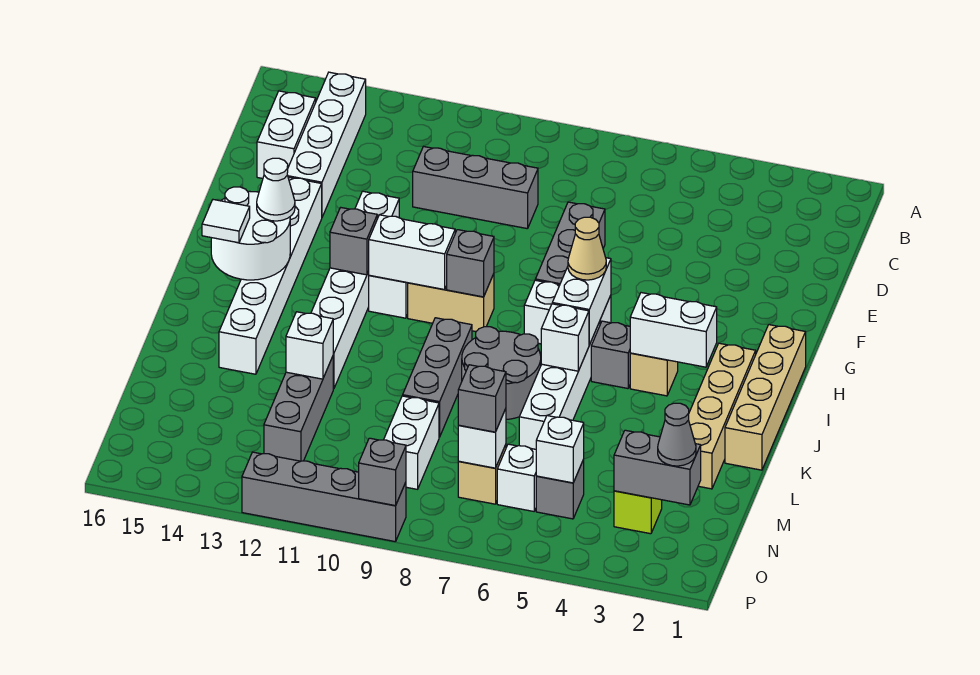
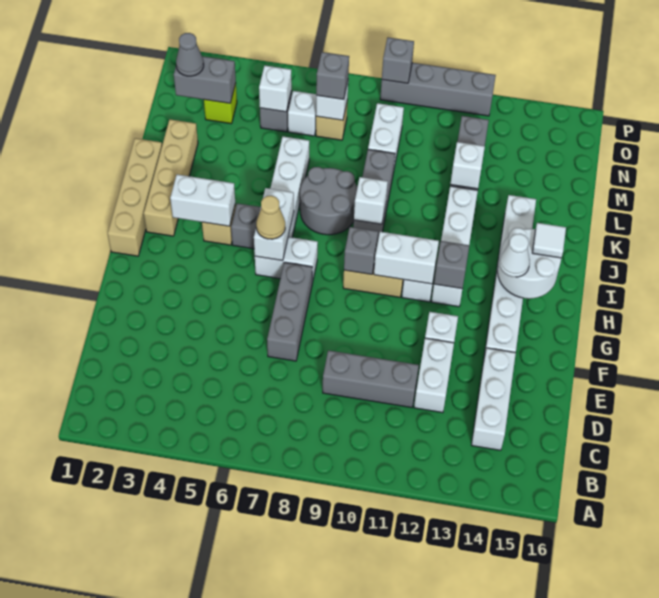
white 1x4 brick [287,72,366,217] -> white 1x3 brick [472,348,516,450]
white 1x2 brick [257,91,316,178] -> white 1x2 brick moved to [414,338,454,413]
white 1x1 brick [541,304,589,371] -> white 1x1 brick moved to [354,177,388,224]

